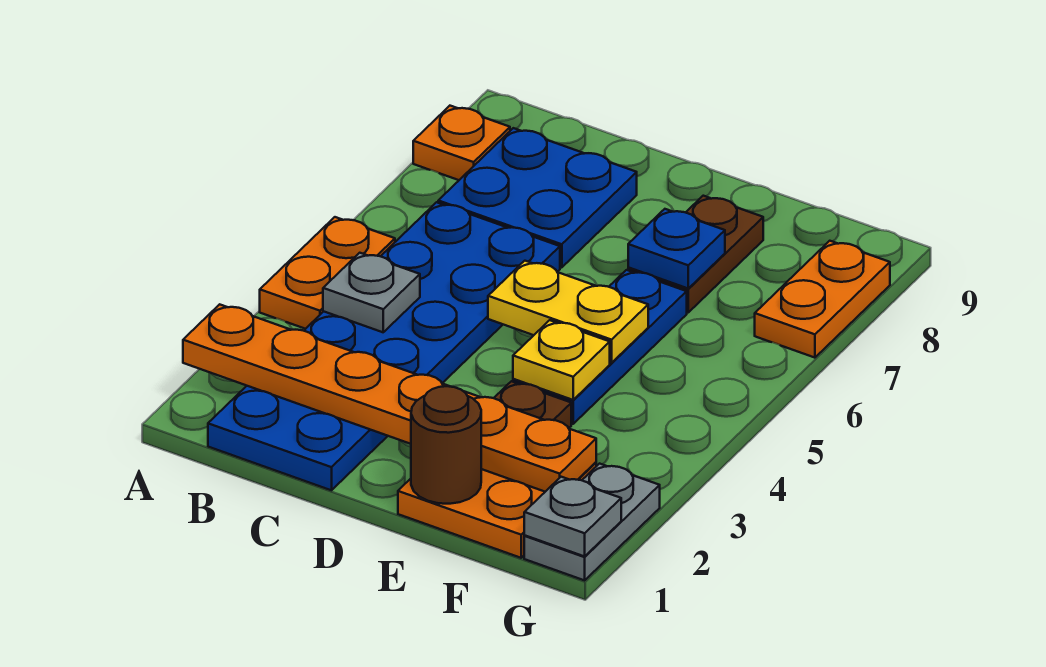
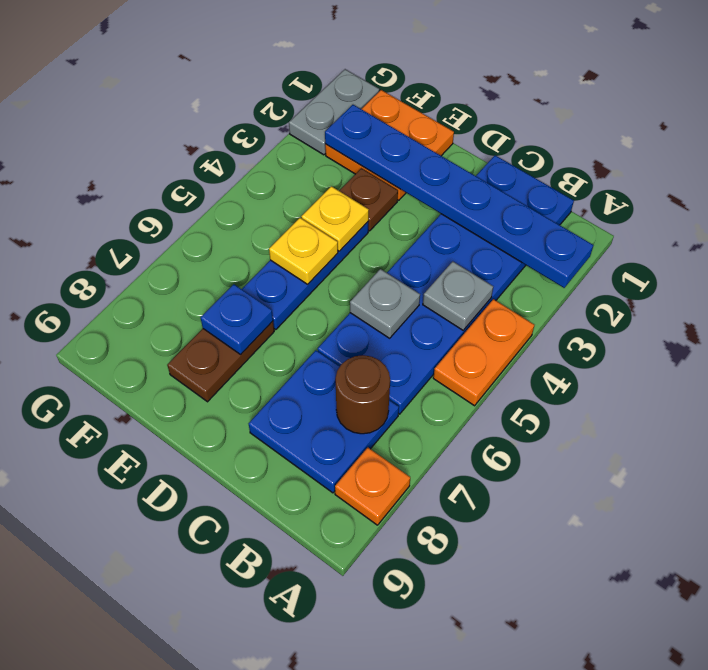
orange 1x6 plate [183,304,596,492] -> blue 1x6 plate [325,105,593,288]
yellow 1x2 plate [488,261,648,363] -> yellow 1x1 plate [269,218,338,284]
brown 1x1 round brick [411,386,481,504] -> brown 1x1 round brick moved to [336,355,390,434]
grey 1x1 plate [524,477,621,556] -> grey 1x1 plate moved to [350,269,420,338]
orange 1x2 plate [755,241,890,358] -> none

